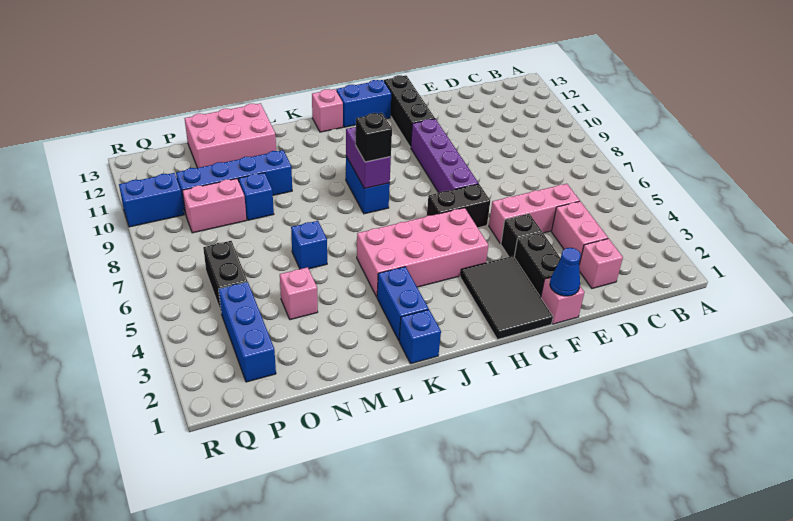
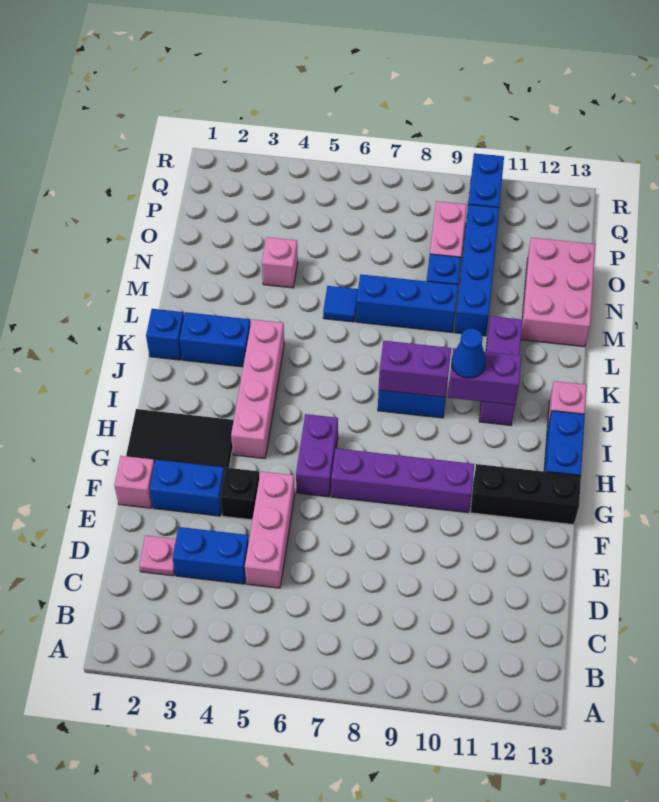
pink 1x1 brick [579,239,623,288] -> pink 1x1 plate [139,536,176,576]
pink 1x2 brick [552,201,608,264] -> blue 1x2 brick [173,527,249,584]
blue 1x1 cone [550,248,581,296] -> blue 1x1 cone moved to [451,328,486,378]
black 1x2 brick [514,233,561,297] -> blue 1x2 brick [149,460,224,516]
black 1x2 brick [427,184,490,228] -> purple 1x2 brick [296,414,338,497]
pink 2x4 brick [357,208,488,297] -> pink 1x4 brick [231,319,284,459]
black 1x1 brick [356,113,392,162] -> none
none -> purple 1x2 brick [448,348,521,405]
none -> purple 1x3 brick [479,316,522,425]
blue 1x1 brick [291,221,327,269] -> blue 1x1 tile [323,286,358,322]
blue 1x3 brick [219,282,276,382] -> blue 1x3 brick moved to [356,274,458,333]
black 1x2 brick [203,241,248,312] -> none

